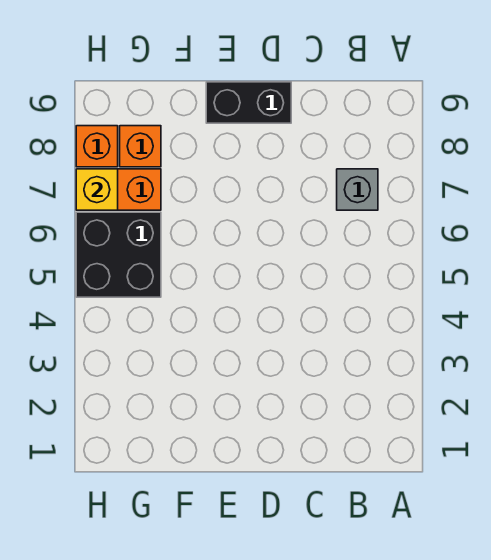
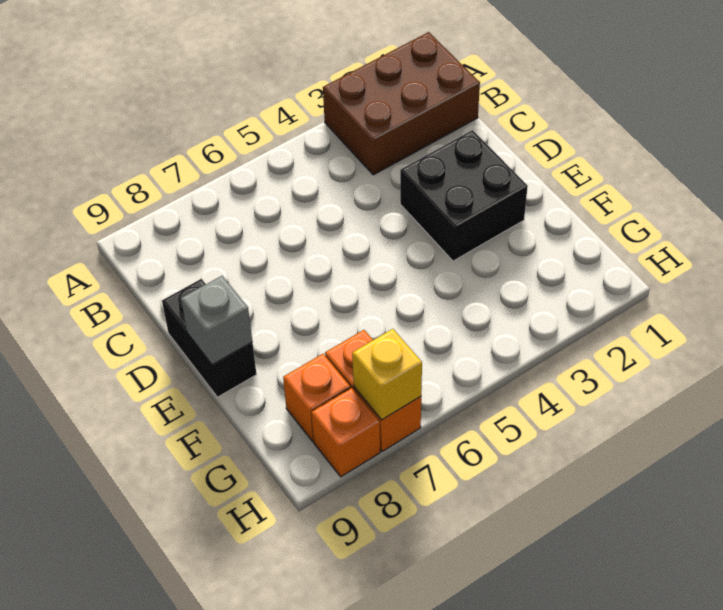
none -> brown 2x3 brick [323,32,480,175]
grey 1x1 brick [337,169,378,210] -> grey 1x1 brick moved to [181,276,252,365]
black 2x2 brick [76,212,161,297] -> black 2x2 brick moved to [400,130,528,261]

